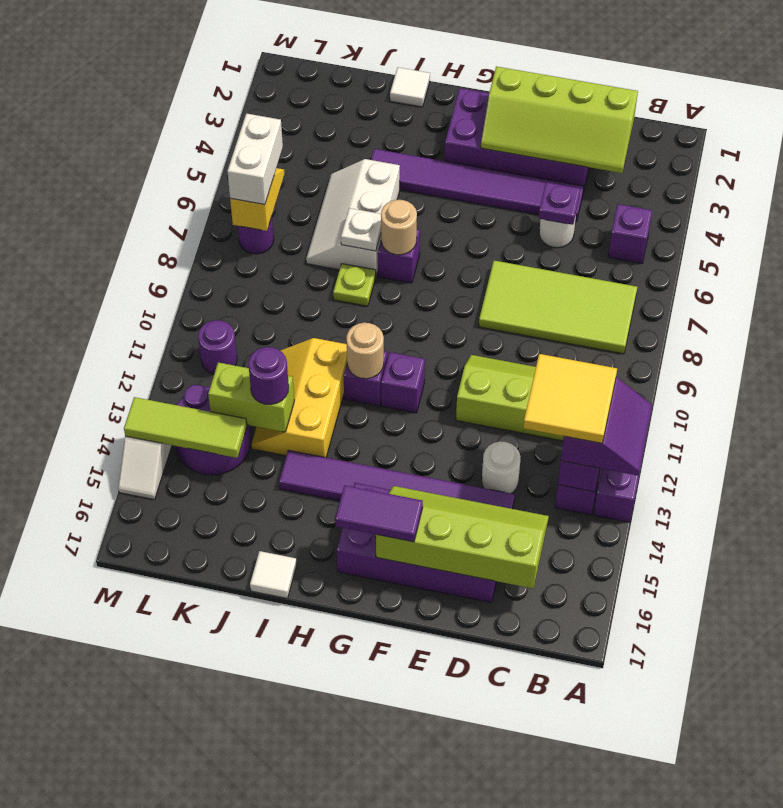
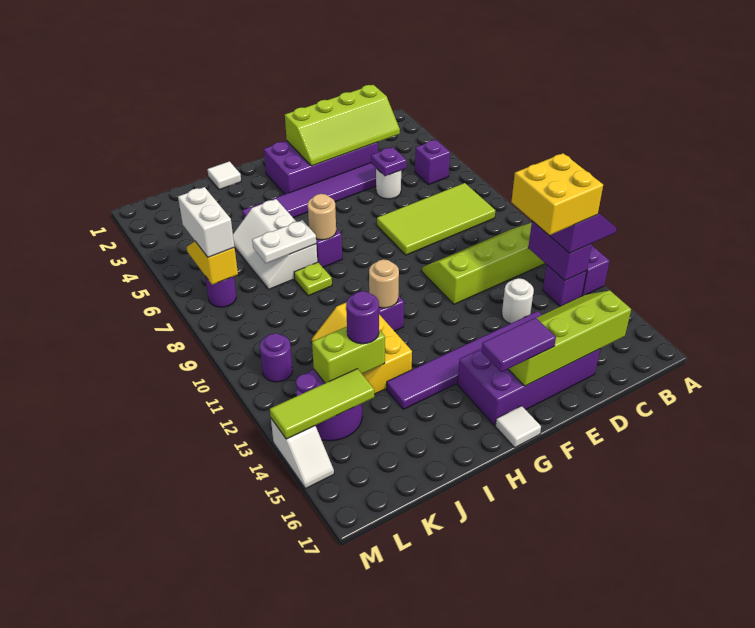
yellow 2x2 tile [523,354,617,443] -> yellow 2x2 brick [511,153,603,235]
purple 1x1 brick [381,352,425,413] -> none
white 1x1 plate [341,208,381,251] -> white 1x2 plate [252,220,316,263]
white 1x1 tile [250,551,297,598] -> white 1x1 tile moved to [496,406,541,447]

